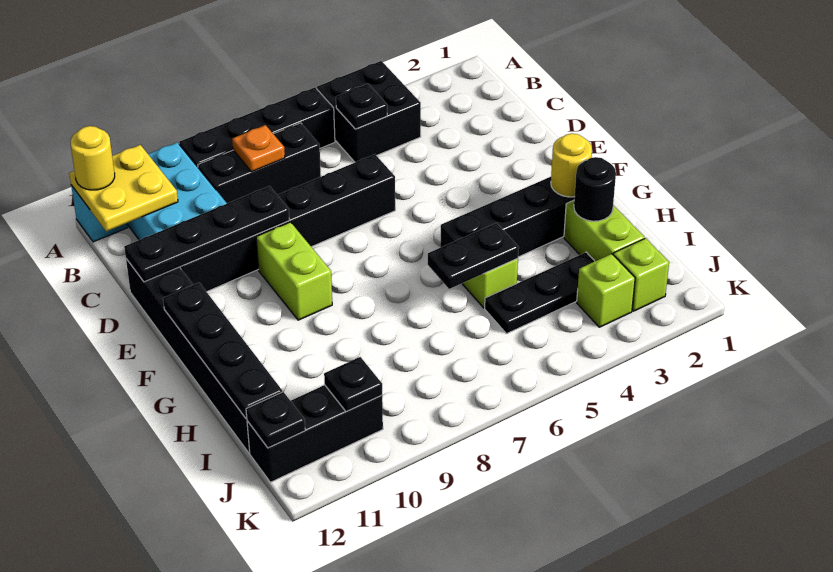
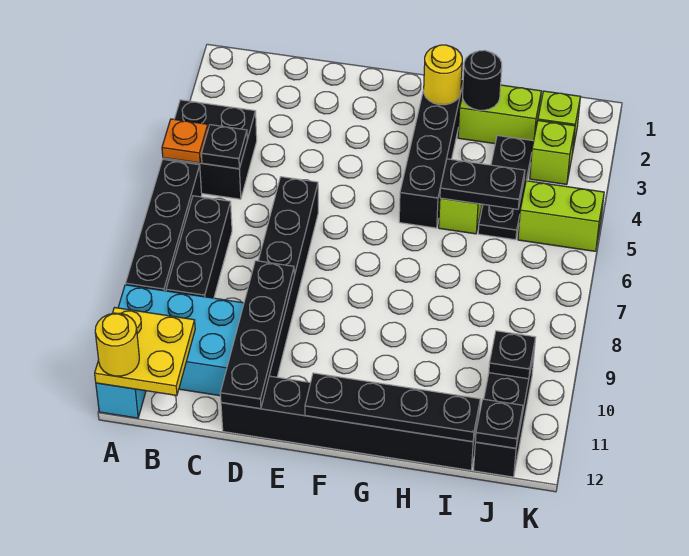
orange 1x1 plate [232,125,285,172] -> orange 1x1 plate moved to [162,119,208,163]
lime 1x2 brick [256,222,332,320] -> lime 1x2 brick moved to [518,181,604,251]
black 1x2 plate [428,223,519,289] -> black 1x2 plate turned to [440,159,525,209]

